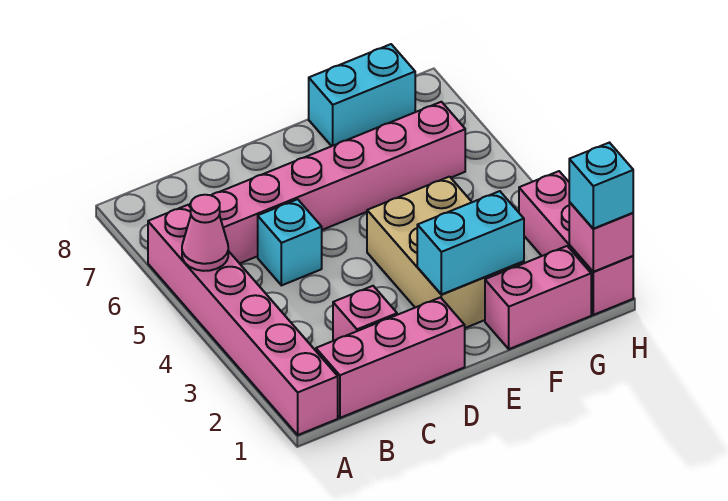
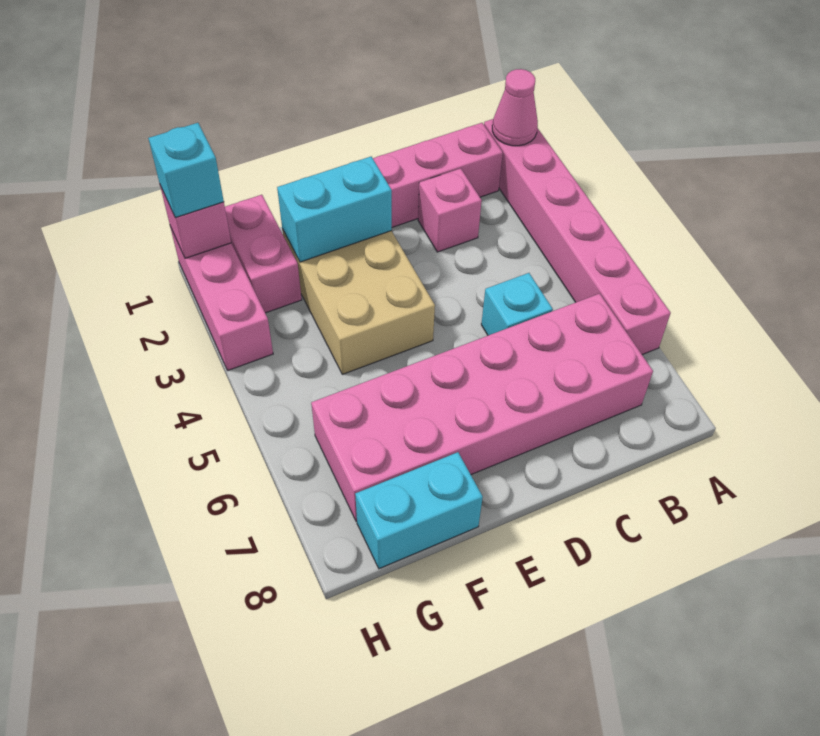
pink 1x1 cone [182,195,228,271] -> pink 1x1 cone moved to [492,69,538,146]
pink 1x6 brick [190,102,465,263] -> pink 2x6 brick [311,294,653,521]
pink 1x2 brick [485,246,591,349] -> pink 1x2 brick turned to [225,195,302,313]

